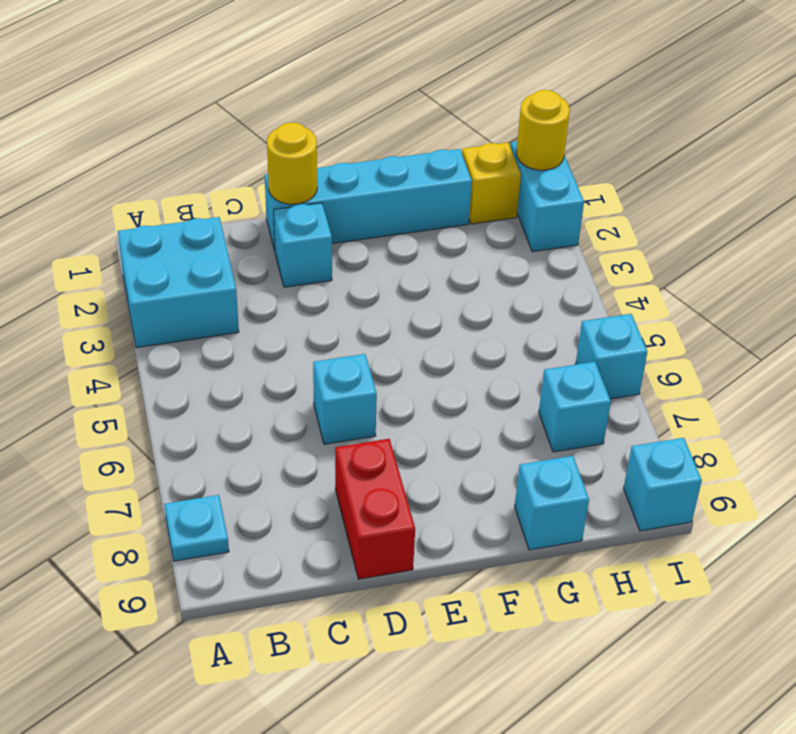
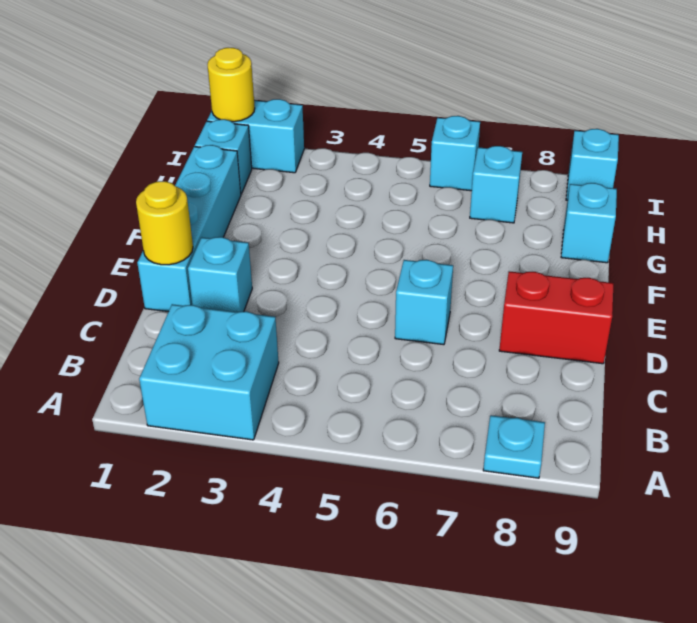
yellow 1x1 brick [462,143,521,224] -> cyan 1x1 brick [195,119,252,194]

